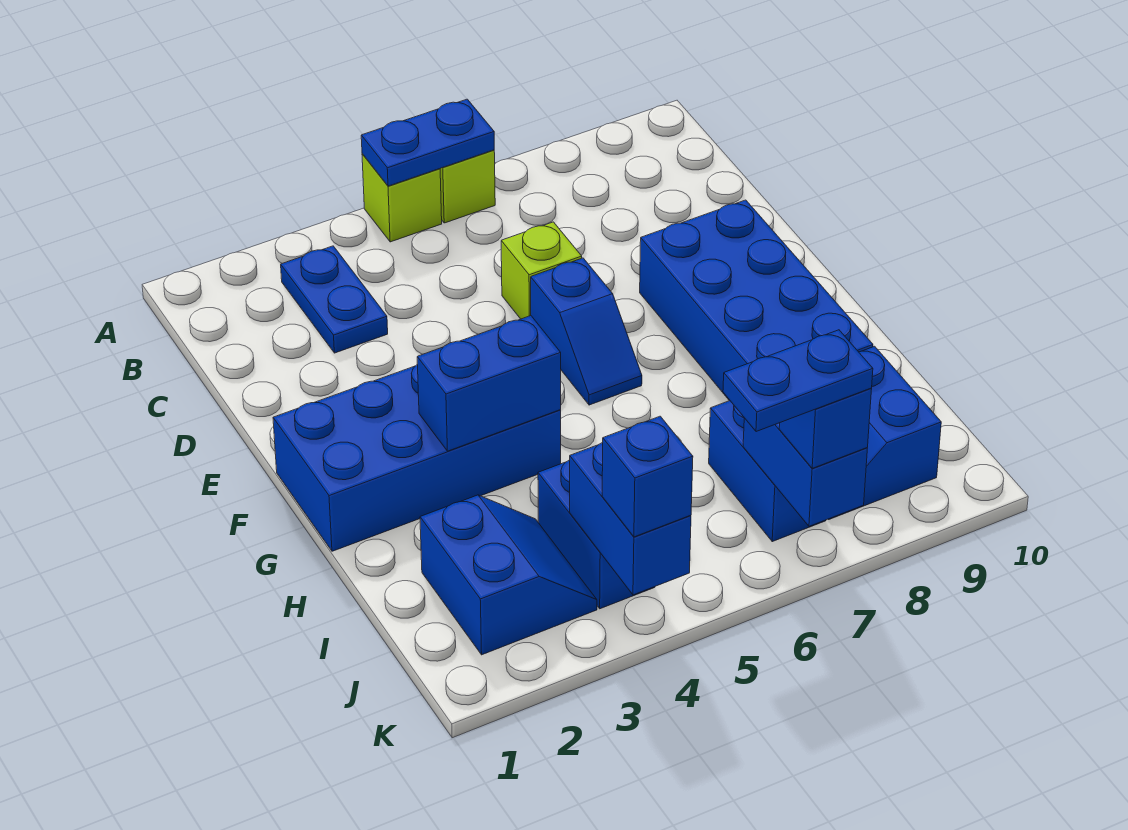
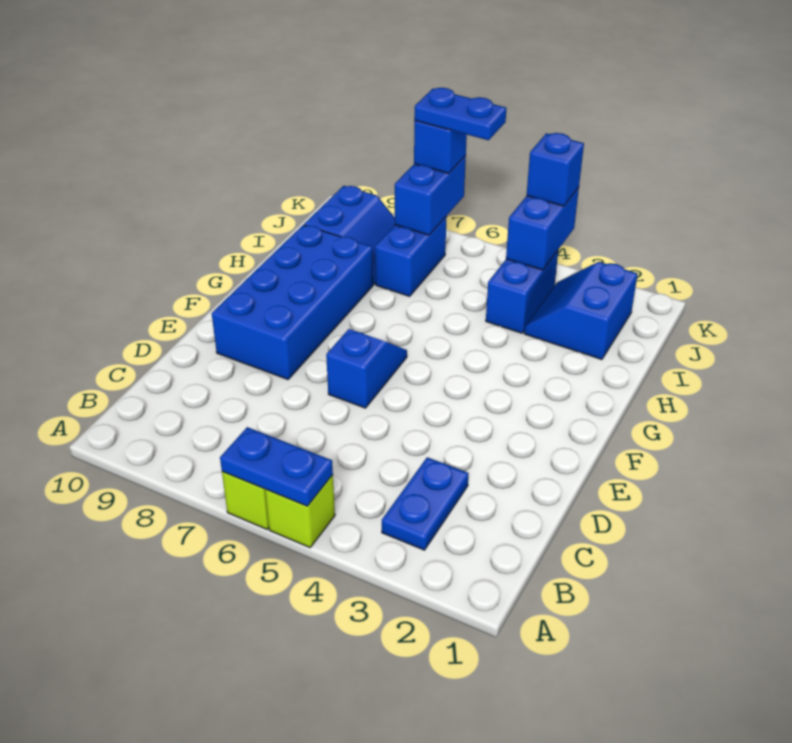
lime 1x1 brick [501,222,582,319] -> none
blue 2x4 brick [273,365,561,551] -> none
blue 1x2 brick [417,316,561,451] -> none

